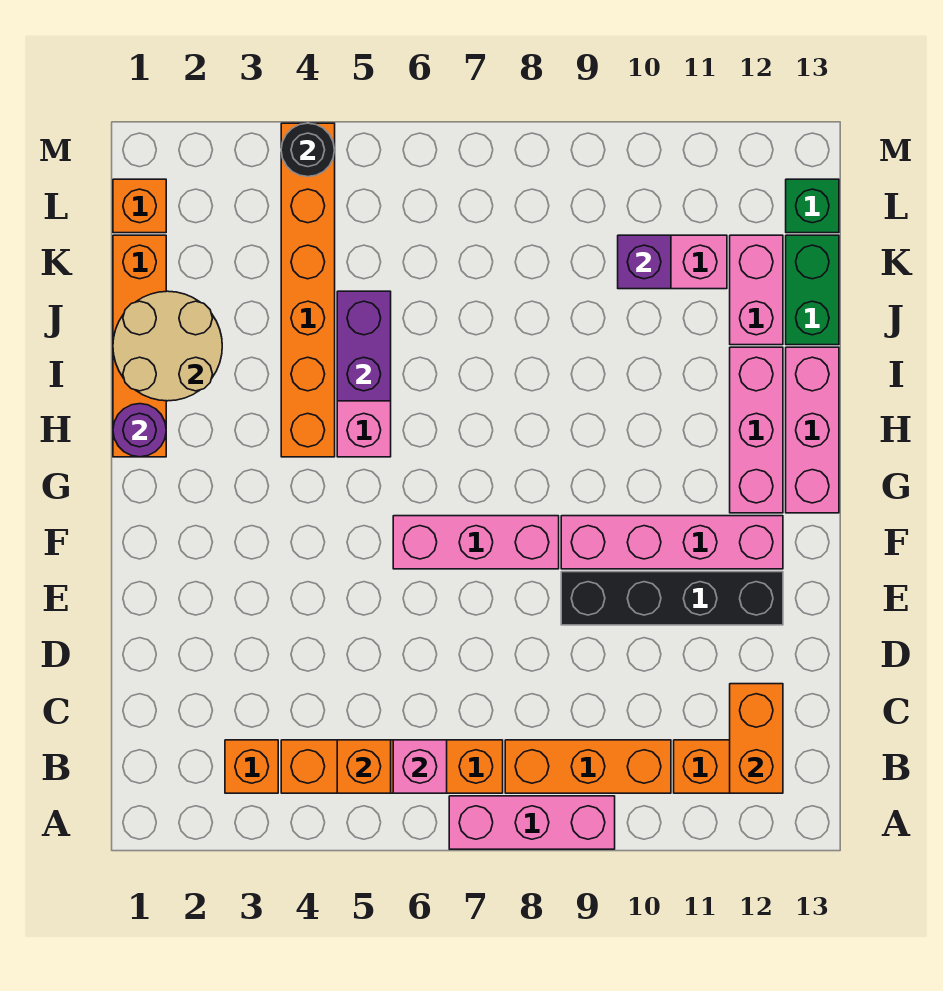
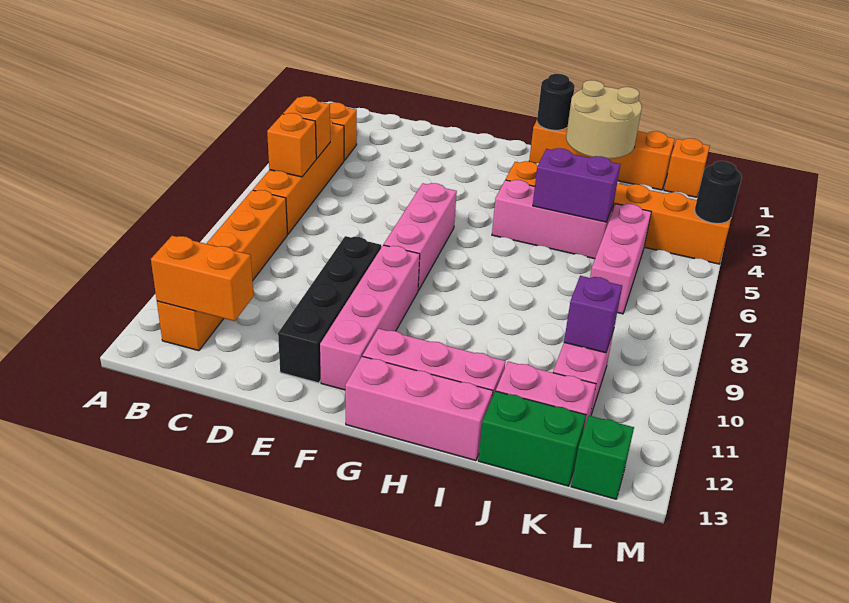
pink 1x3 brick [449,796,615,849] -> pink 1x3 brick moved to [590,204,651,314]
pink 1x1 brick [393,740,447,793] -> orange 1x1 brick [267,113,316,177]
purple 1x1 round brick [113,404,166,457] -> black 1x1 round brick [537,74,575,130]

